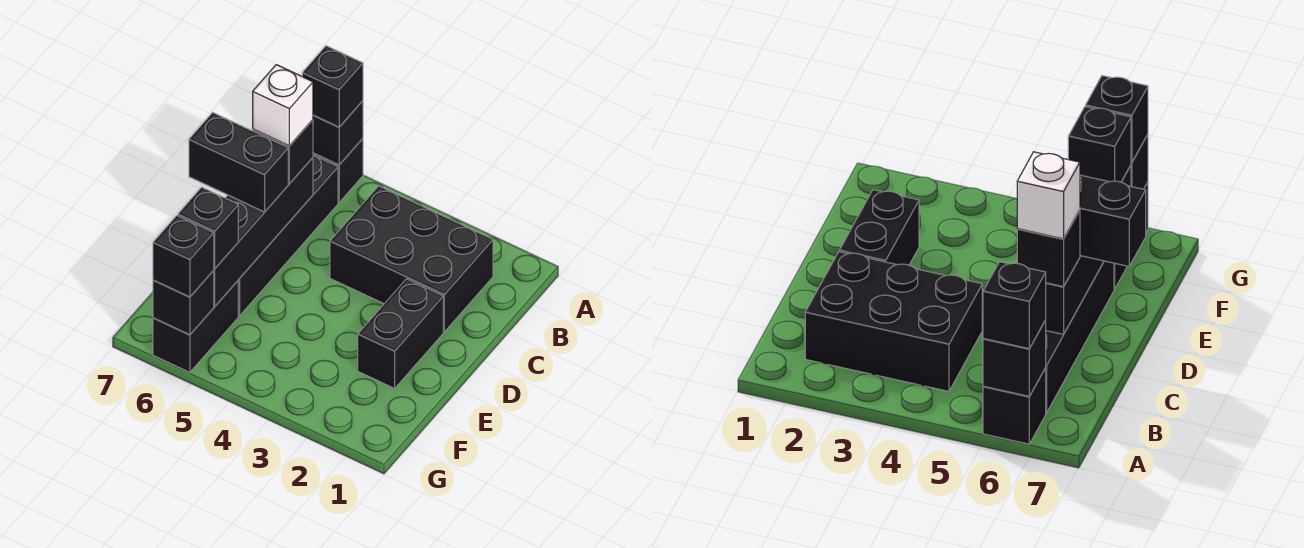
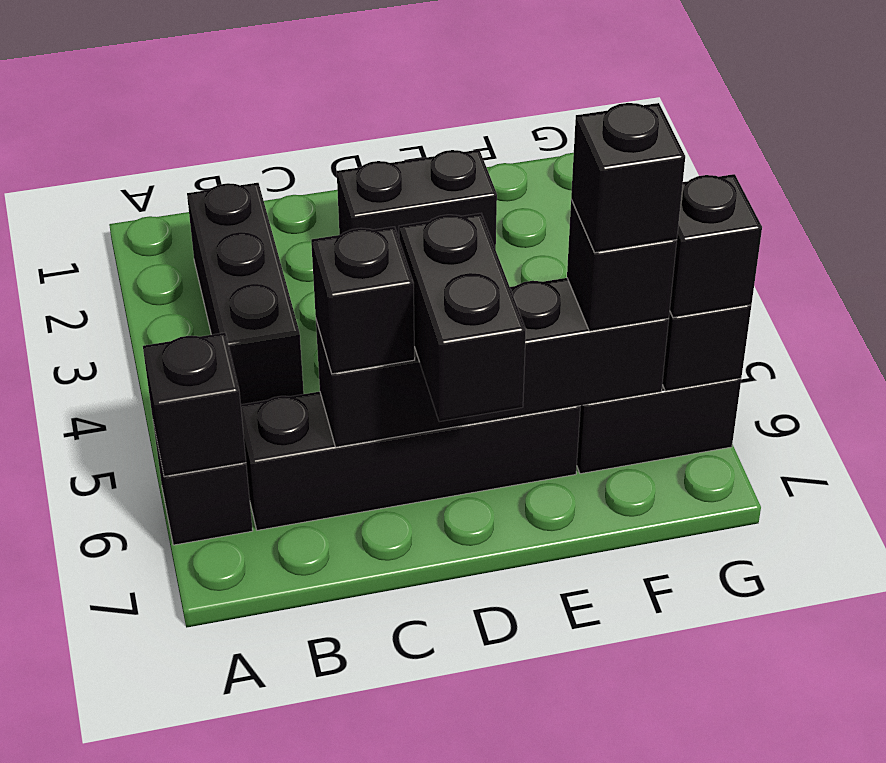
black 1x1 brick [302,46,363,127] -> black 1x1 brick moved to [571,103,685,253]
black 2x3 brick [330,186,493,332] -> black 1x3 brick [187,183,304,404]
white 1x1 brick [253,65,313,146] -> none

